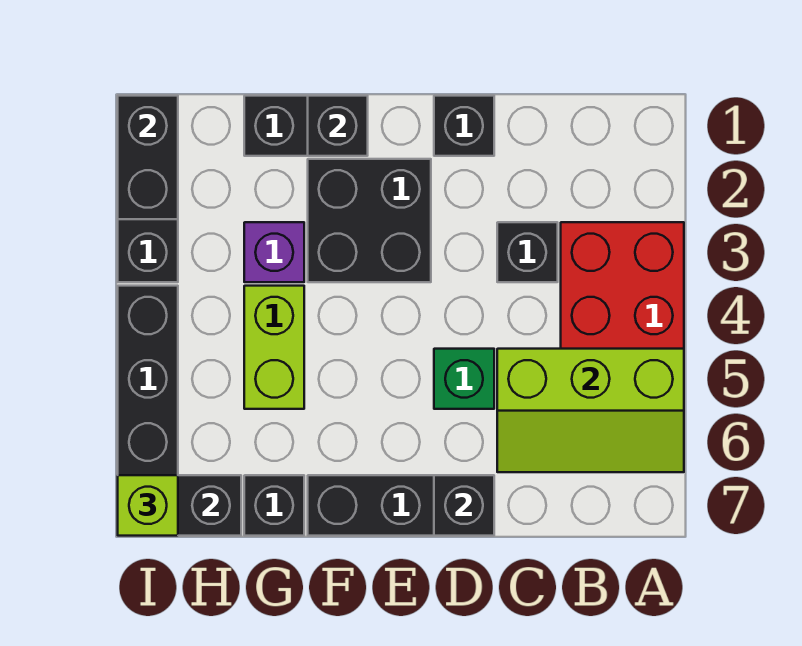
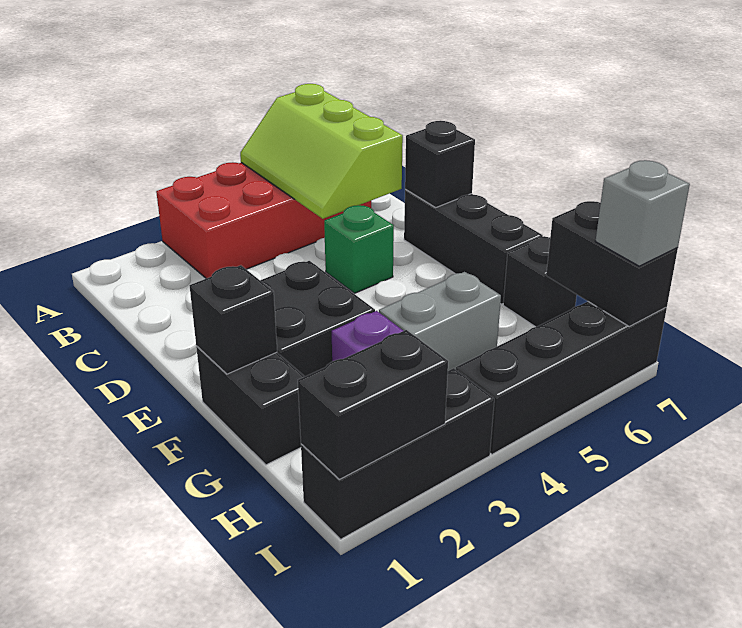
lime 2x3 slope [497,349,684,472] -> lime 2x3 slope turned to [240,84,403,219]
black 1x1 brick [497,222,558,282] -> none
black 1x1 brick [434,96,494,156] -> none
lime 1x2 brick [244,286,304,409] -> grey 1x2 brick [379,272,501,371]
lime 1x1 brick [118,475,178,536] -> grey 1x1 brick [595,160,690,266]

